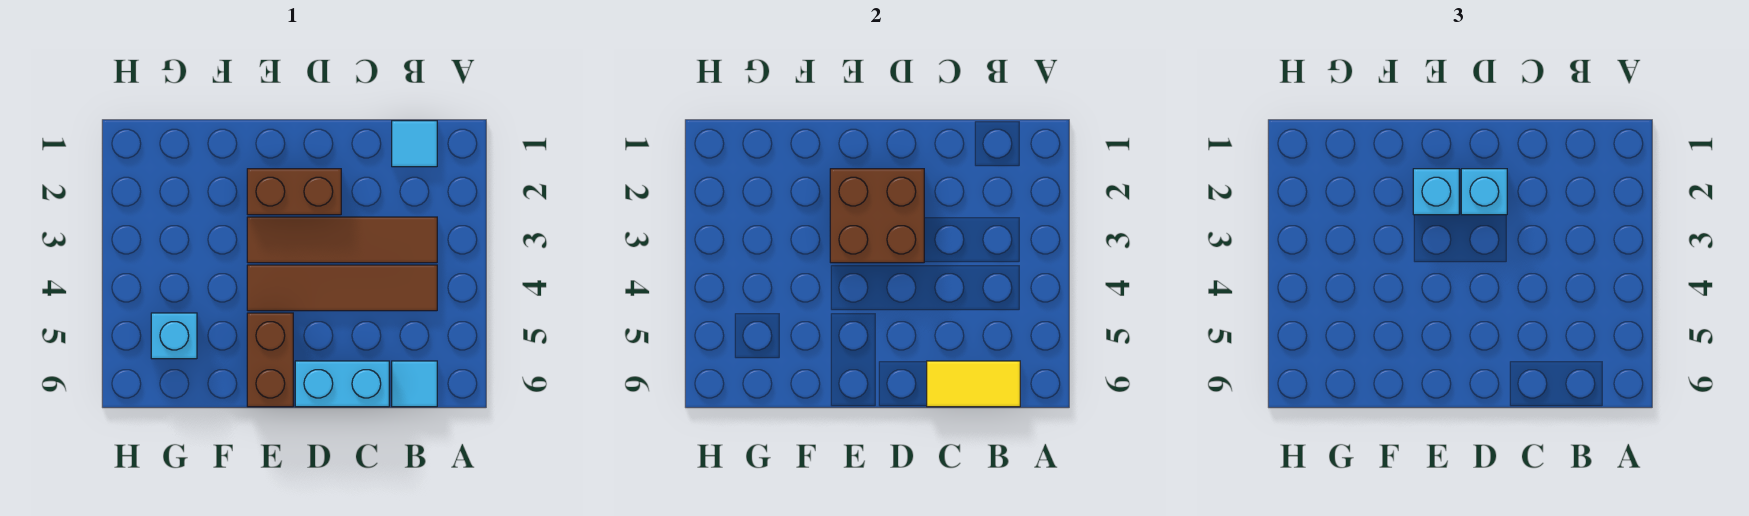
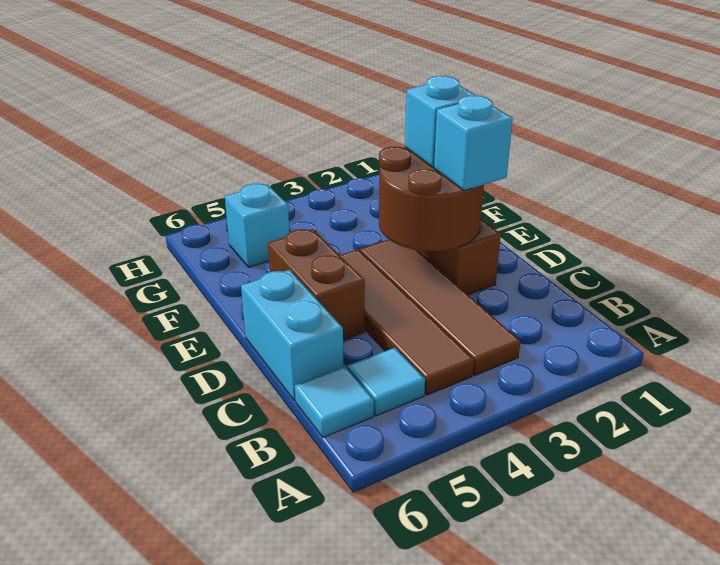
cyan 1x1 tile [392,121,437,167] -> cyan 1x1 tile moved to [347,348,425,416]
yellow 1x2 tile [927,361,1020,407] -> none
brown 2x2 brick [830,169,924,263] -> brown 2x2 round brick [379,147,484,251]
brown 1x2 brick [247,313,293,407] -> brown 1x2 brick turned to [268,229,365,340]

